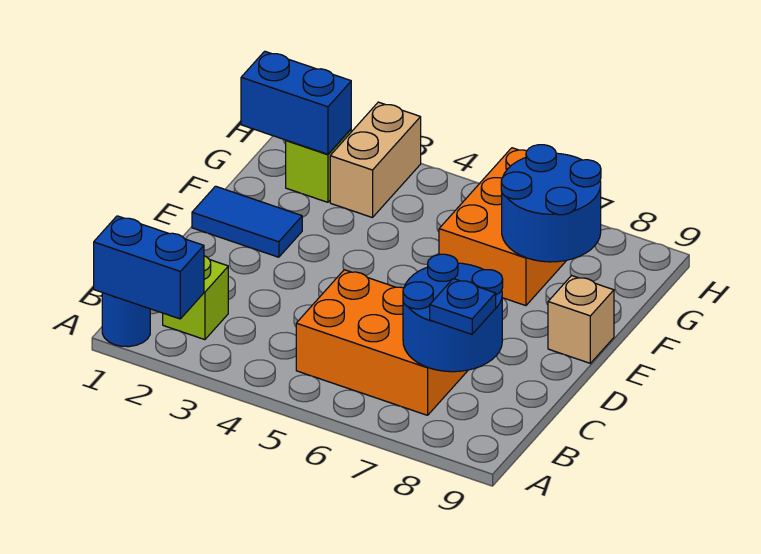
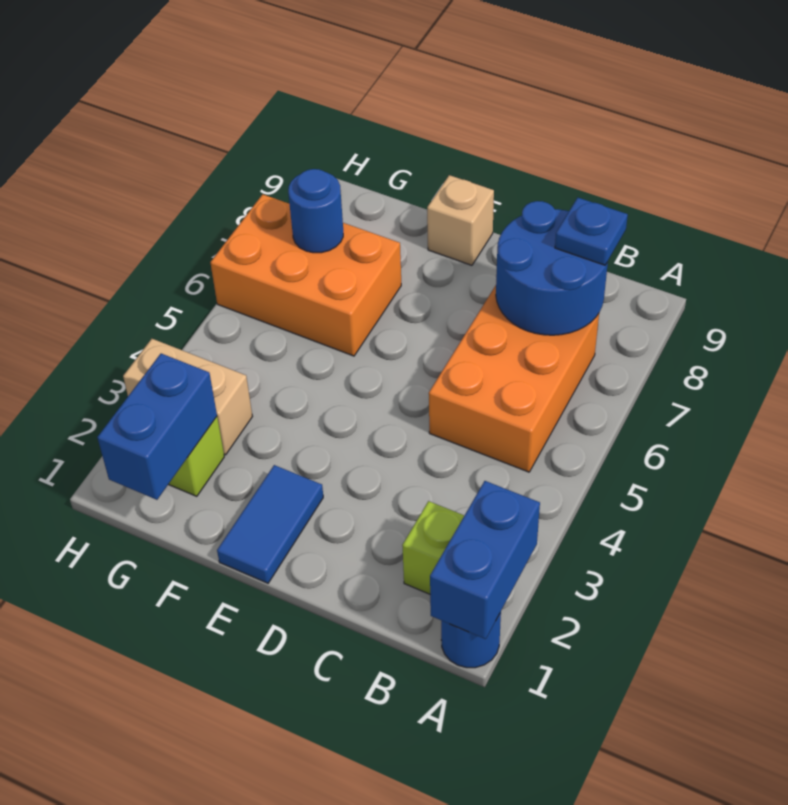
blue 2x2 round brick [501,145,601,262] -> blue 1x1 round brick [288,169,343,253]

